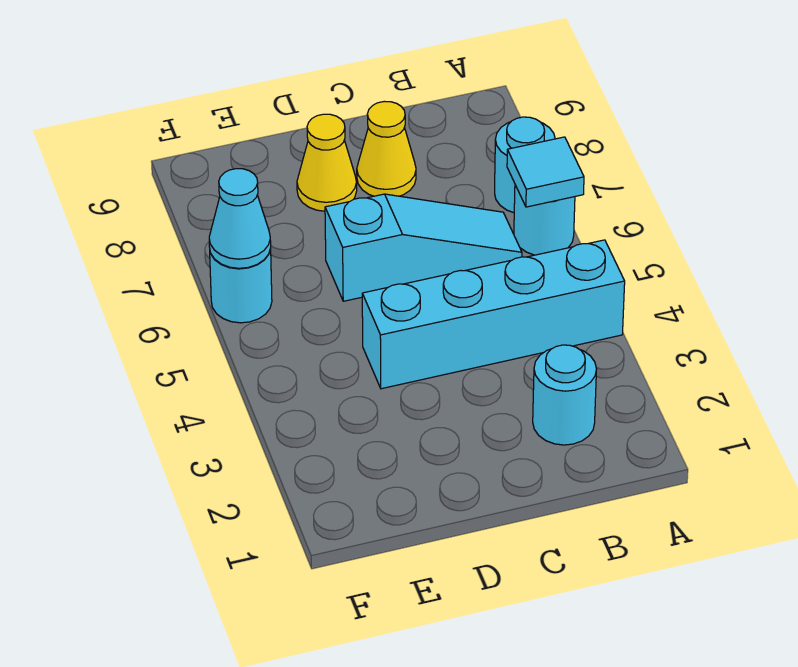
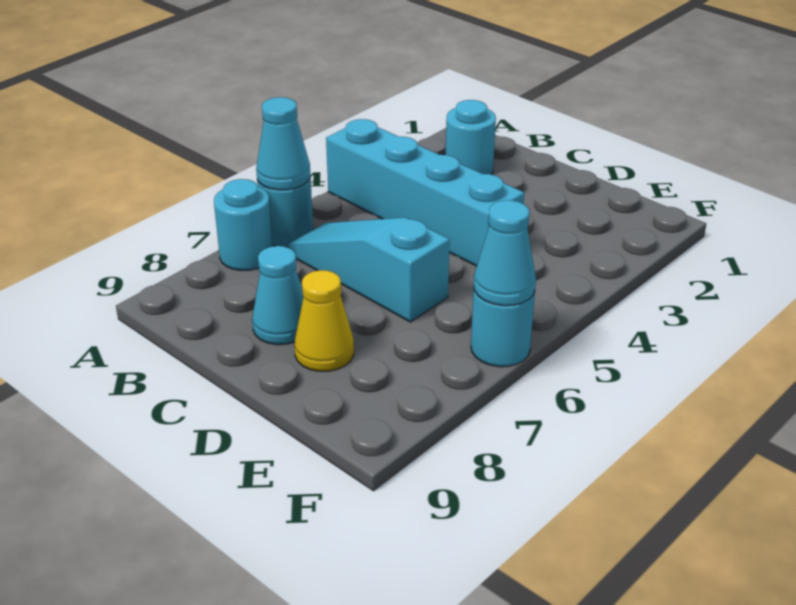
cyan 1x1 tile [507,137,584,207] -> cyan 1x1 cone [256,97,310,190]
yellow 1x1 cone [357,101,416,196] -> cyan 1x1 cone [252,246,303,345]

